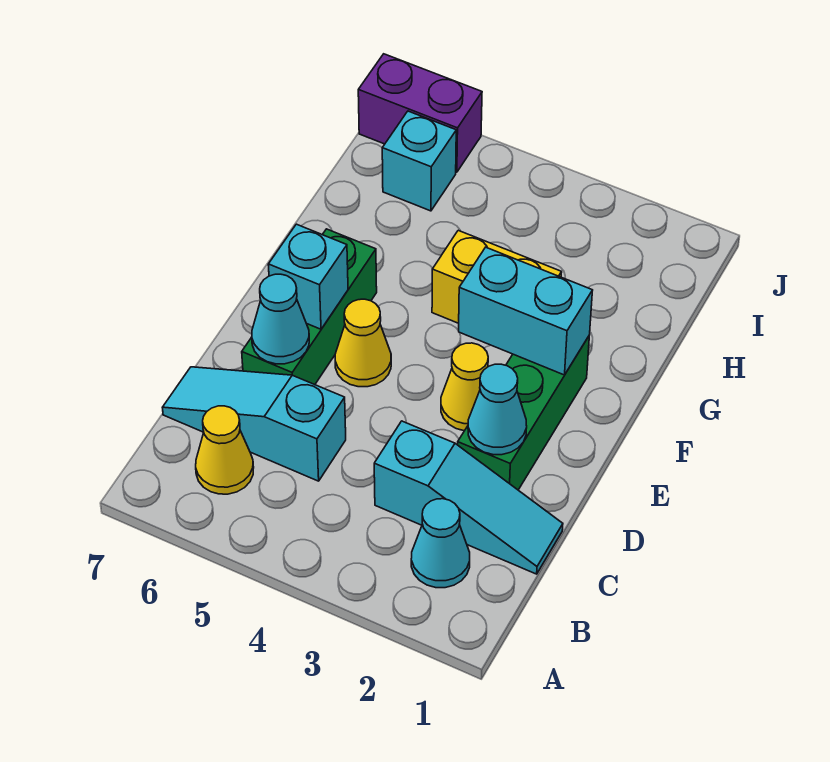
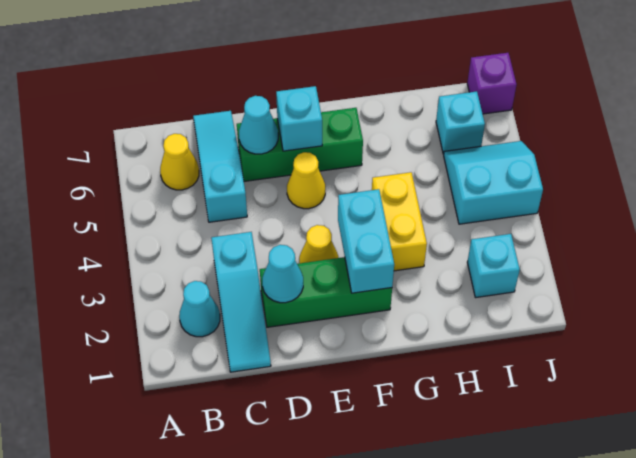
none -> cyan 1x1 brick [467,234,520,298]
none -> cyan 2x2 slope [444,141,543,224]
purple 1x2 brick [358,54,482,172] -> purple 1x1 brick [467,53,517,114]

